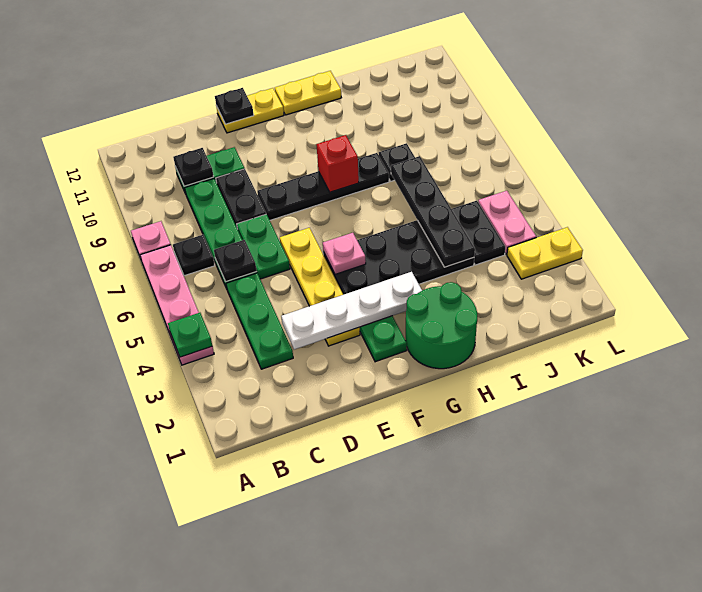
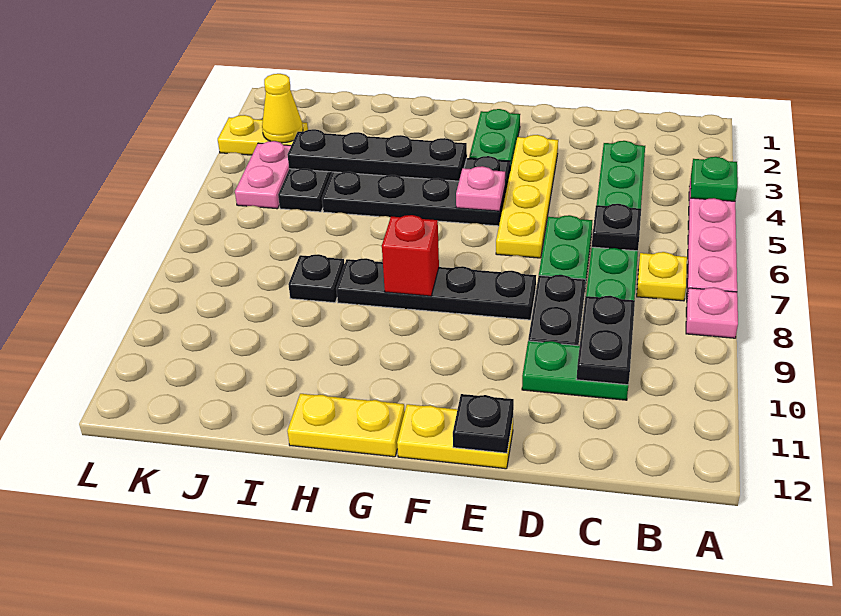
black 1x1 plate [173,235,215,276] -> yellow 1x1 plate [637,252,687,301]
black 1x1 plate [173,148,214,186] -> black 1x2 plate [576,296,635,385]
white 1x4 plate [281,272,422,350] -> none
green 2x2 round brick [406,282,477,369] -> none
black 1x4 plate [391,156,475,267] -> black 1x4 plate turned to [288,129,467,181]
none -> yellow 1x1 cone [262,74,303,143]

